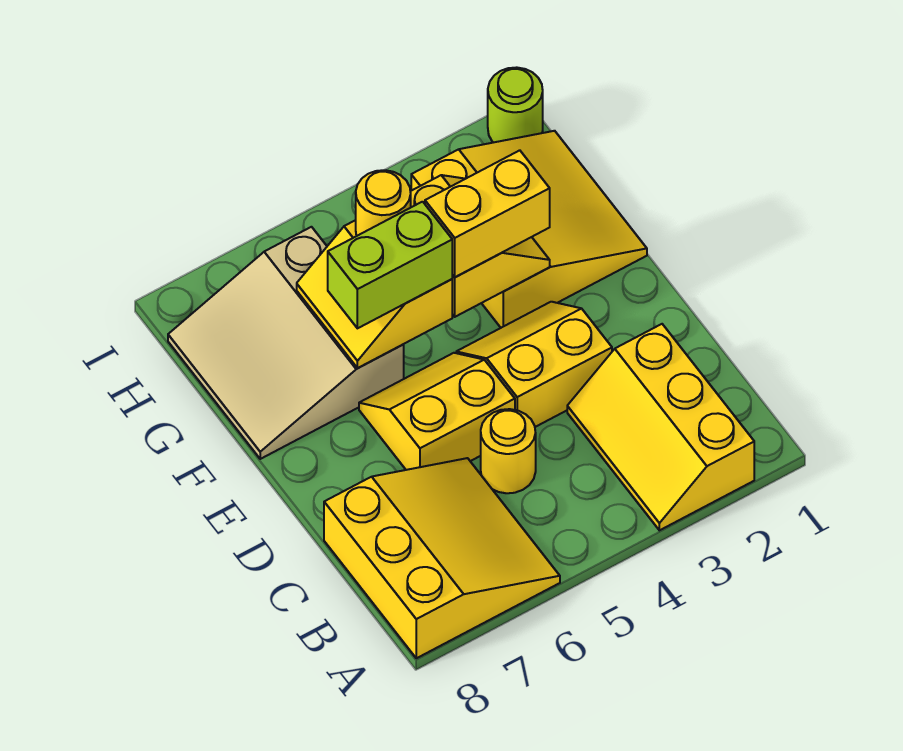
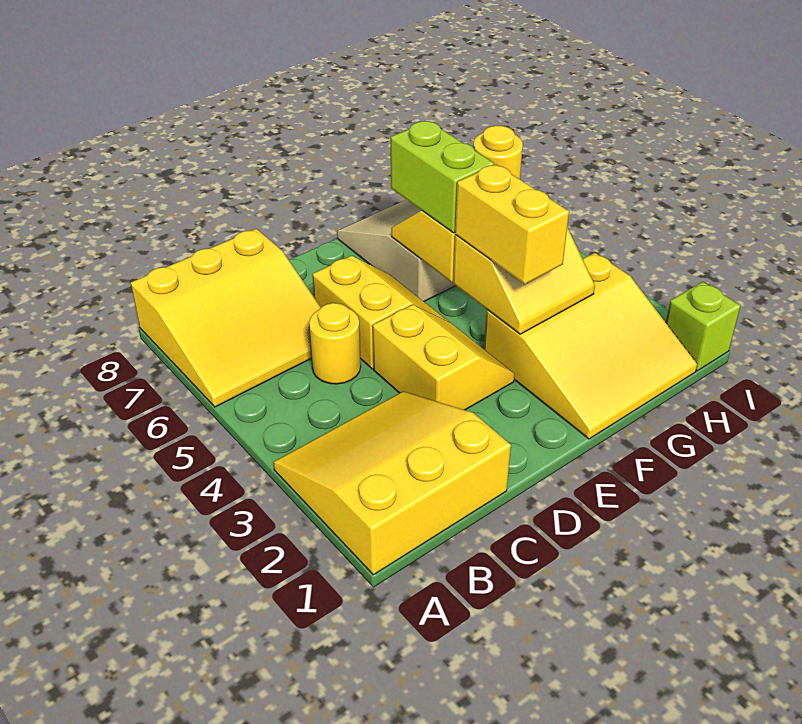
yellow 2x3 slope [567,324,754,530] -> yellow 3x3 slope [273,391,511,575]
lime 1x1 round brick [488,67,543,143] -> lime 1x1 brick [666,282,740,371]

